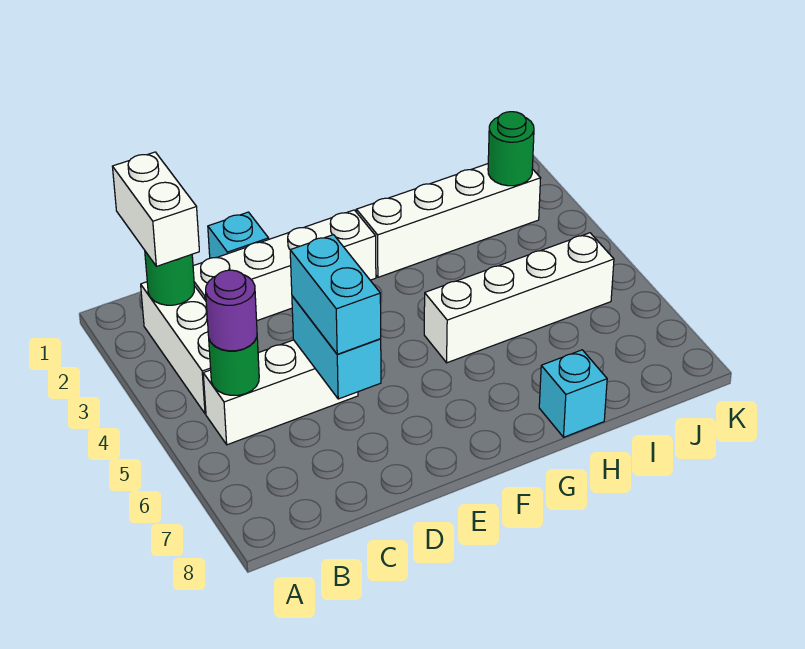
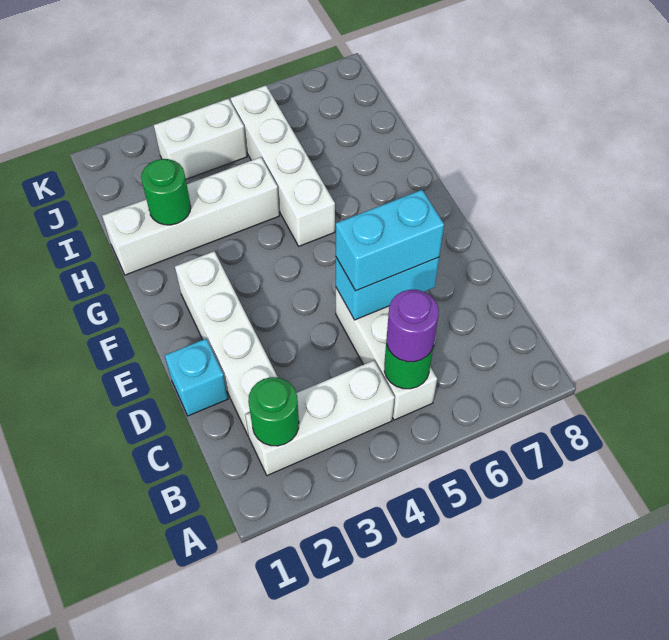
white 1x2 brick [112,152,199,266] -> white 1x2 brick moved to [154,98,247,179]
white 1x4 brick [356,164,541,277] -> white 1x4 brick turned to [102,157,280,275]
cyan 1x1 brick [539,350,607,437] -> none
green 1x1 round brick [488,112,534,186] -> green 1x1 round brick moved to [141,159,191,225]

